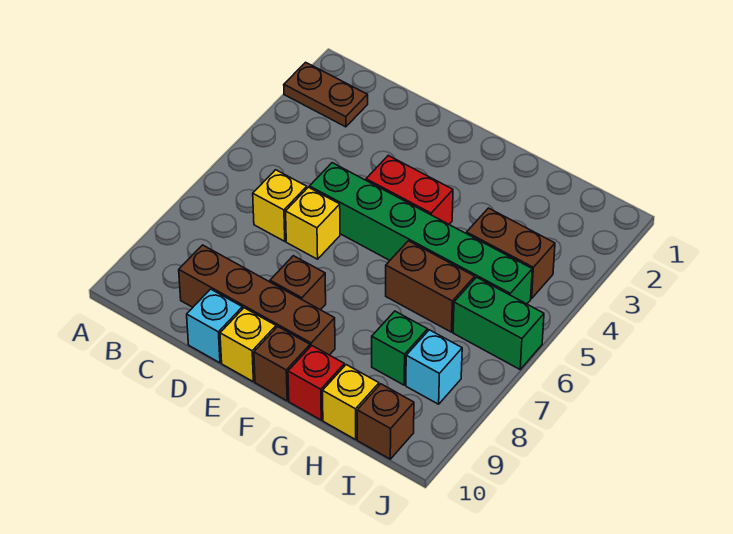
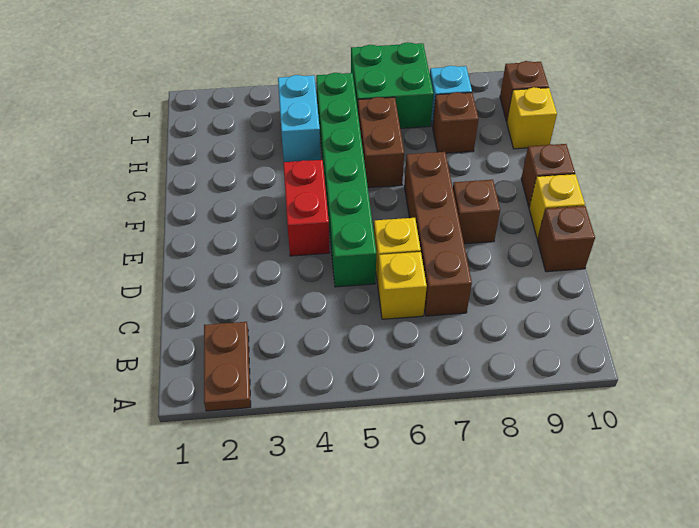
brown 1x4 brick [179,245,335,355] -> brown 1x4 brick moved to [404,152,472,316]
cyan 1x1 brick [187,289,242,363] -> brown 1x1 brick [537,206,595,272]
red 1x1 brick [288,346,344,420] -> none
brown 1x2 brick [467,208,555,299] -> cyan 1x2 brick [278,75,321,162]
green 1x1 brick [372,311,428,385] -> brown 1x1 brick [433,92,479,153]
green 1x2 brick [453,277,544,369] -> green 2x2 brick [351,42,433,128]

